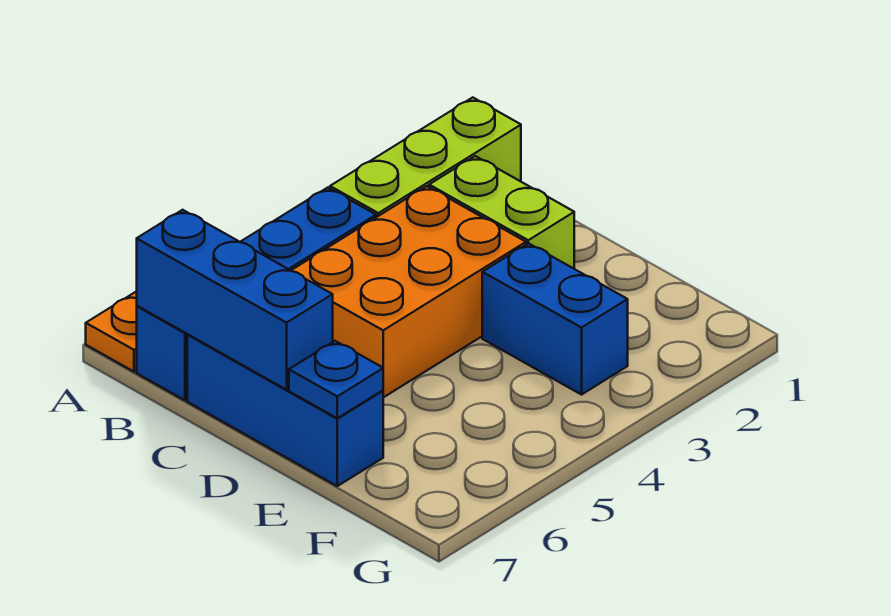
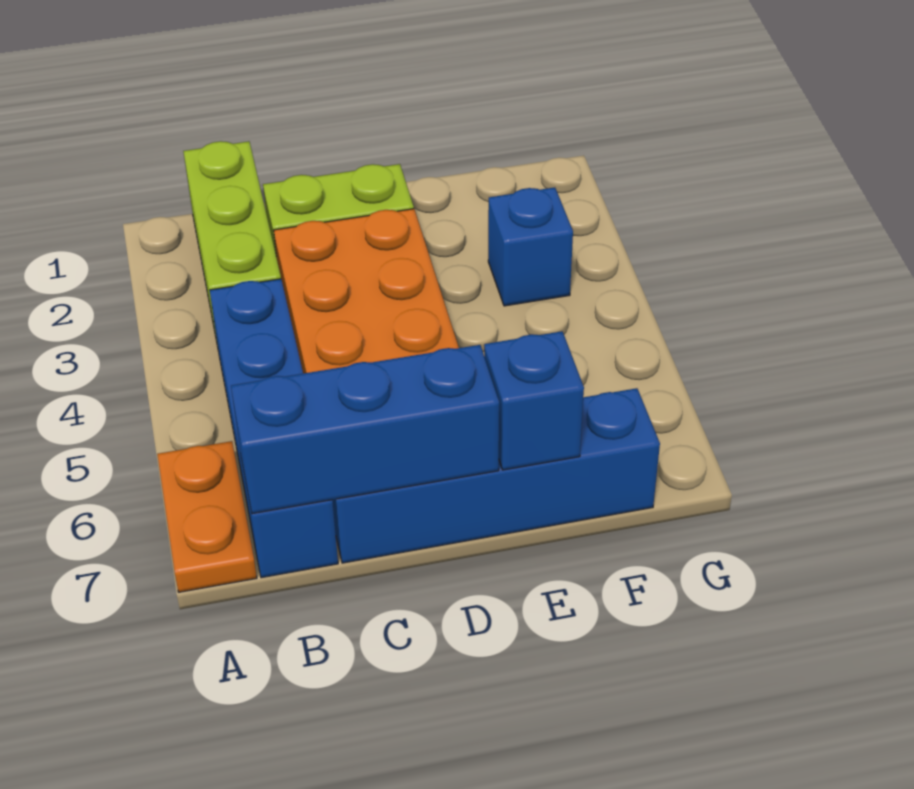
blue 1x3 brick [187,335,383,486] -> blue 1x4 brick [333,388,660,563]
blue 1x2 brick [482,243,628,395] -> blue 1x1 brick [488,187,573,306]
blue 1x1 plate [289,341,383,418] -> blue 1x1 brick [484,331,584,470]

